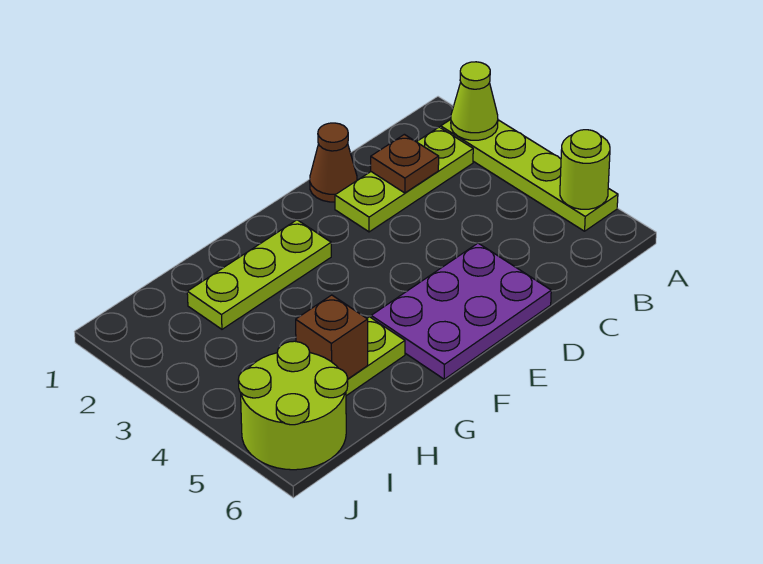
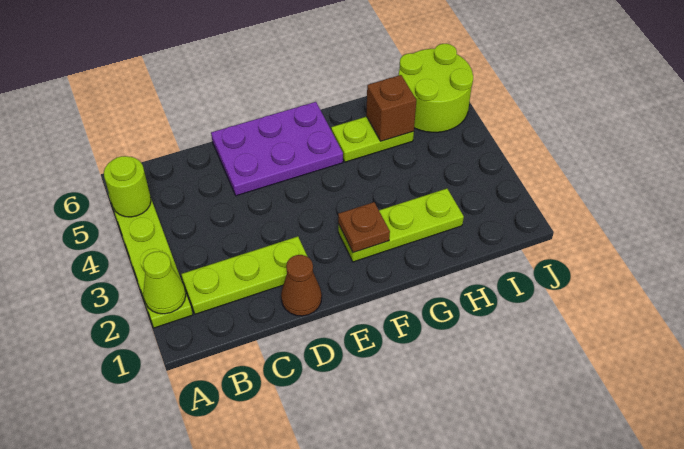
brown 1x1 plate [371,134,439,193] -> brown 1x1 plate moved to [338,202,390,253]

